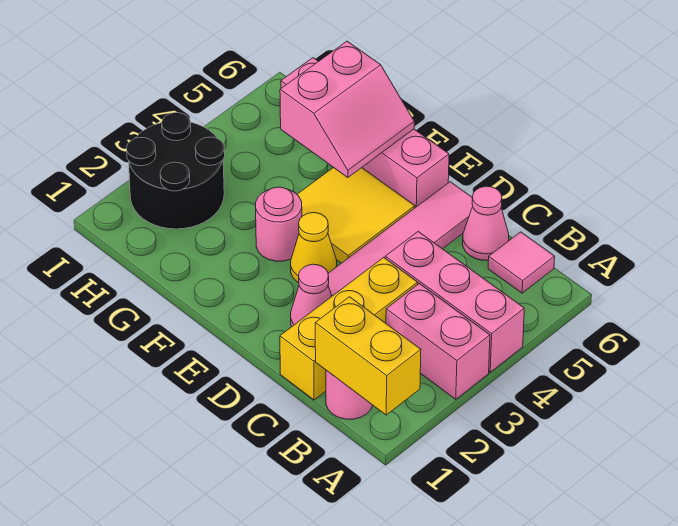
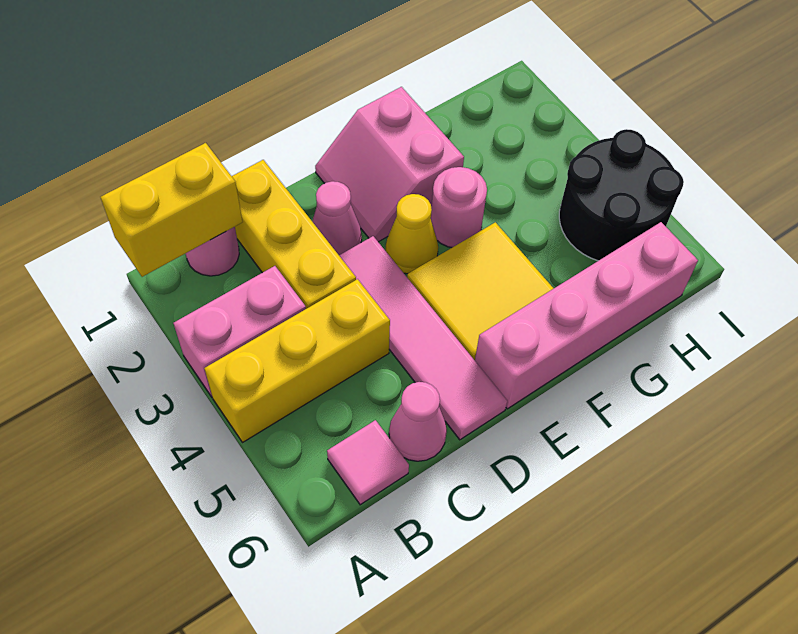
pink 1x3 brick [385,232,524,372] -> yellow 1x3 brick [204,279,390,443]
pink 2x2 slope [280,41,414,178] -> pink 2x2 slope moved to [315,87,464,242]
black 2x2 round brick [127,113,225,229] -> black 2x2 round brick moved to [559,129,684,261]

